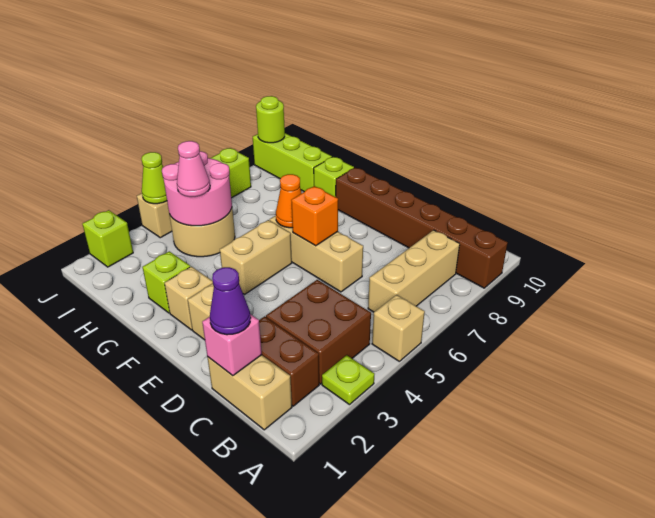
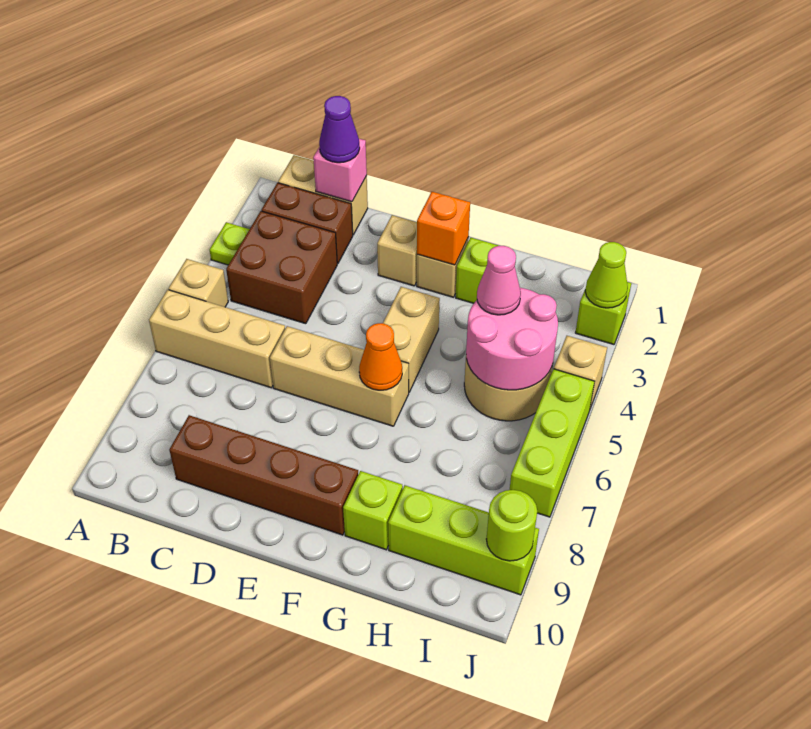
brown 1x6 brick [336,168,508,288] -> brown 1x4 brick [169,415,358,535]
tan 1x3 brick [368,230,460,312] -> tan 1x3 brick turned to [149,290,285,388]
orange 1x1 brick [291,186,338,246] -> orange 1x1 brick moved to [417,192,470,265]
lime 1x1 cone [142,152,167,204] -> lime 1x1 cone moved to [585,242,628,308]

